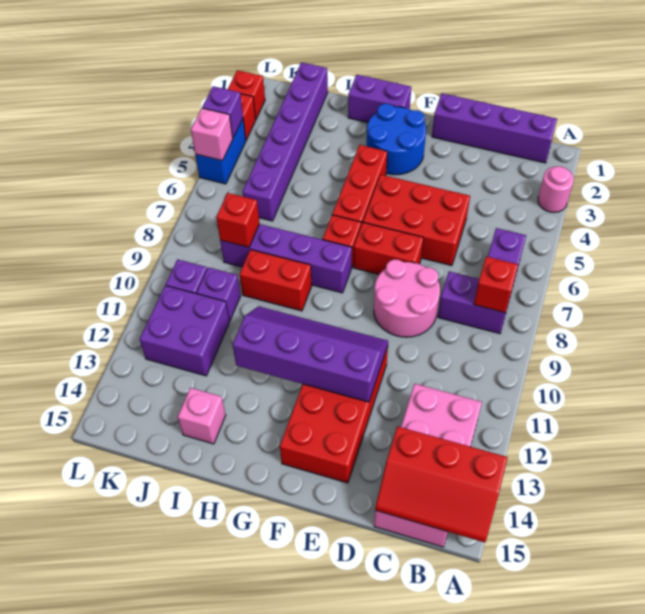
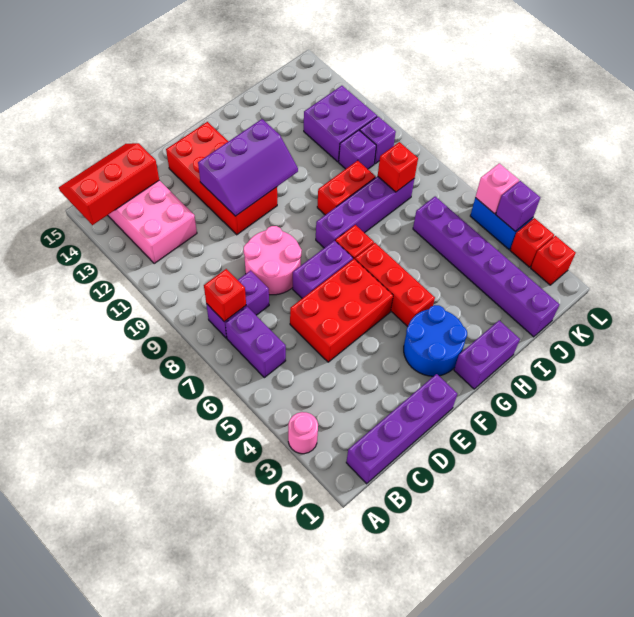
red 1x2 brick [353,223,423,274] -> purple 1x2 brick [293,240,353,298]
purple 2x4 slope [233,306,388,402] -> purple 2x3 slope [198,119,298,216]
pink 1x1 brick [178,388,226,444] -> none

